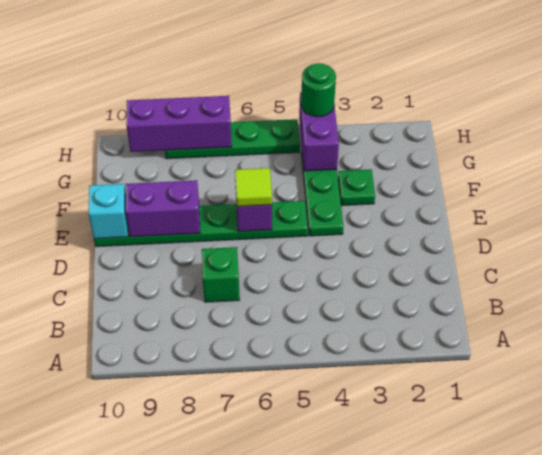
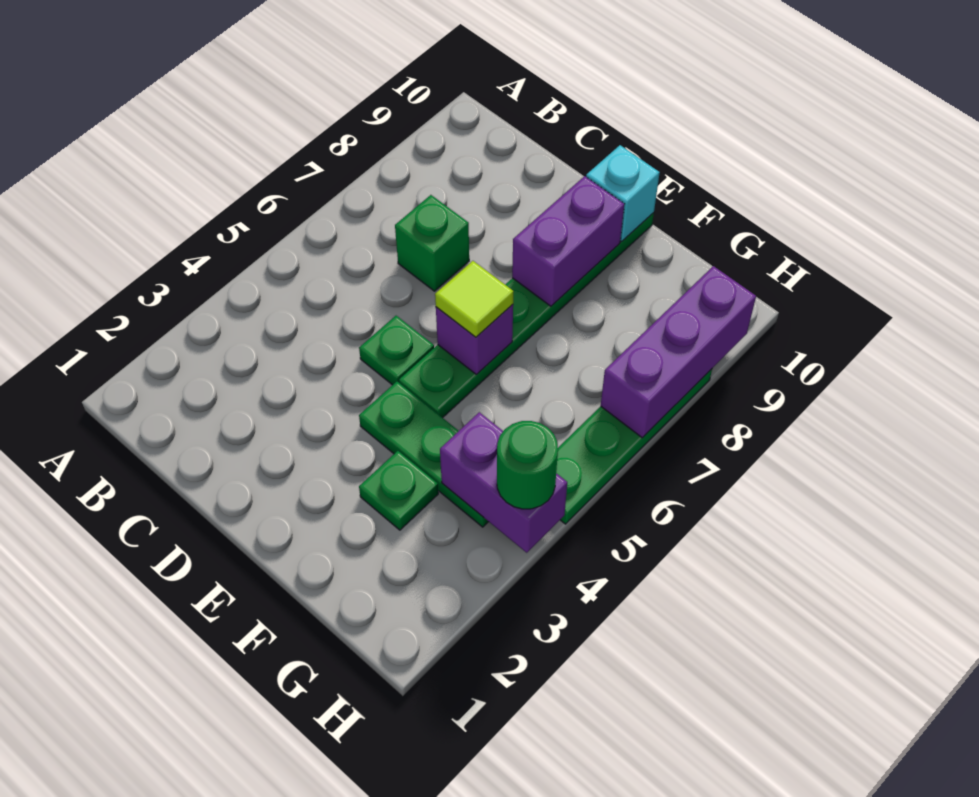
none -> green 1x1 plate [359,316,434,385]

